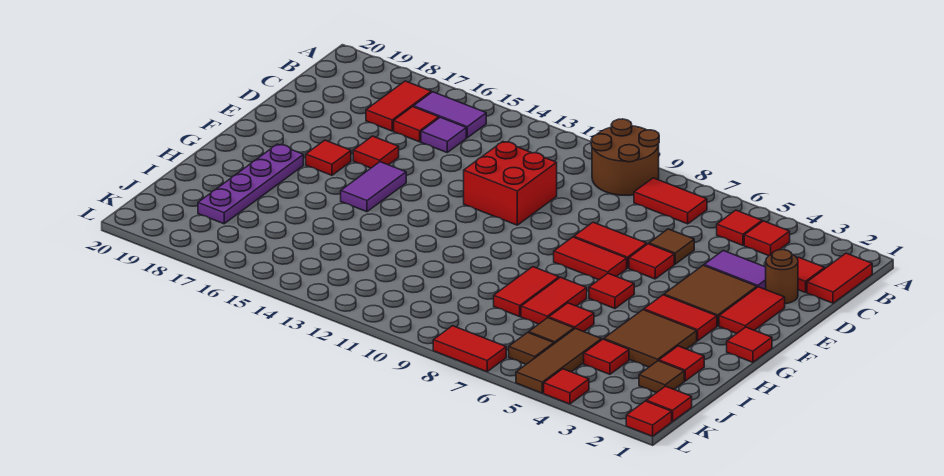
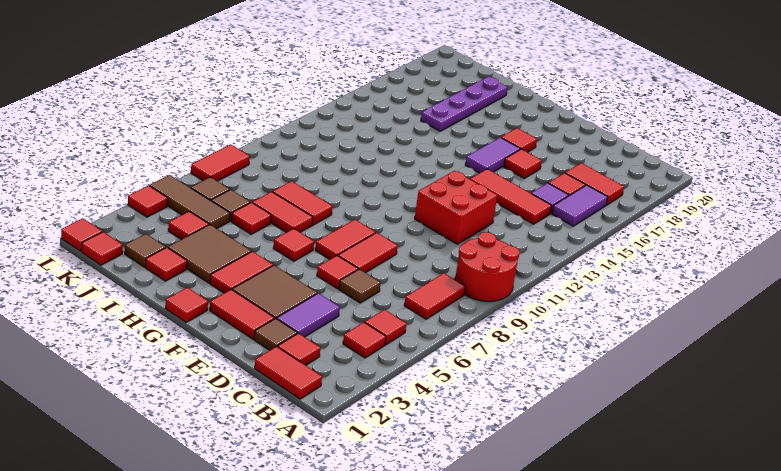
brown 2x2 round brick [591,119,659,195] -> red 2x2 round brick [455,232,520,301]
none -> red 1x3 tile [470,169,552,224]
brown 1x1 round brick [766,250,798,304] -> brown 1x1 tile [254,318,297,350]
purple 1x2 tile [341,162,406,212] -> purple 1x2 tile turned to [465,137,520,173]
purple 1x4 plate [198,144,303,224] -> purple 1x4 plate turned to [421,77,508,131]

